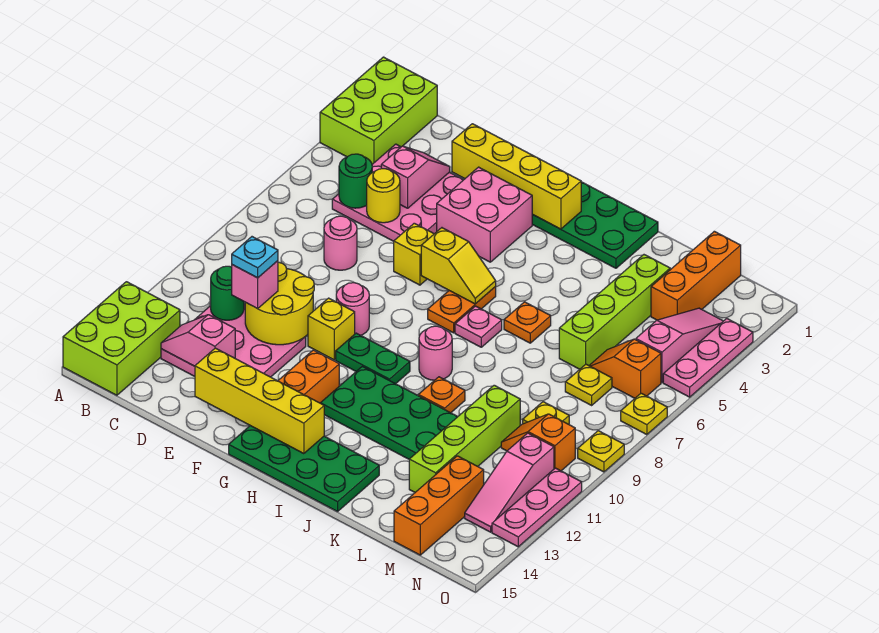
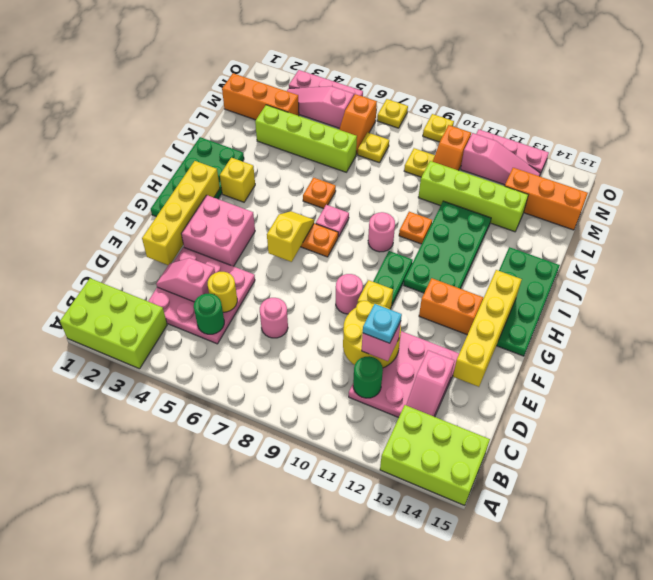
yellow 1x1 brick [394,223,434,285] -> yellow 1x1 brick moved to [220,158,255,202]

